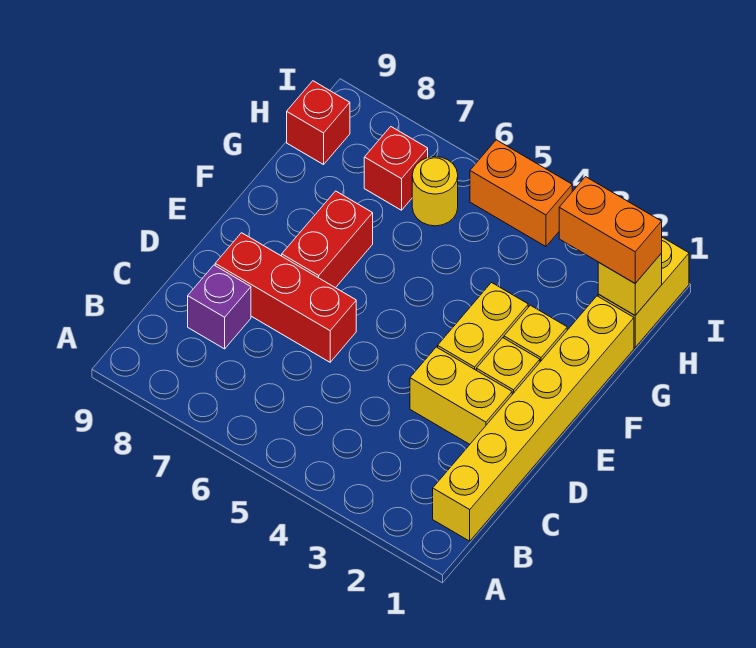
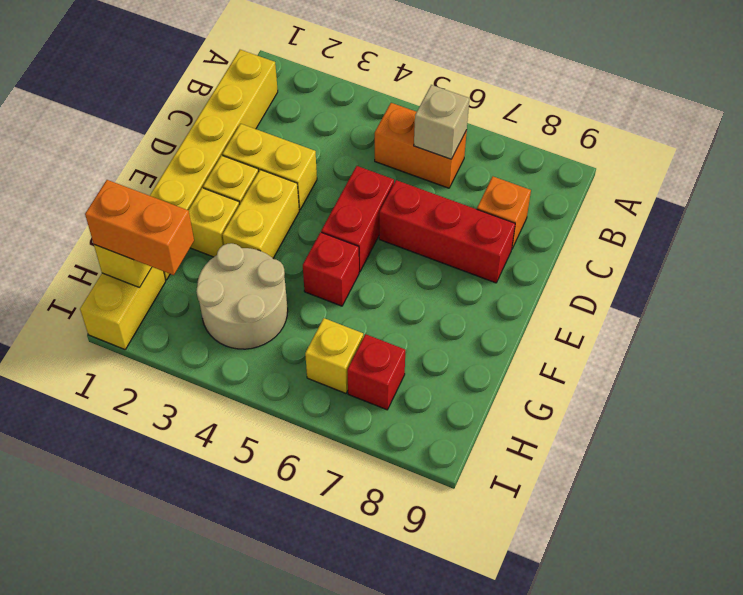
none -> tan 1x1 brick [414,85,469,159]
purple 1x1 brick [188,265,251,349] -> orange 1x1 brick [477,177,531,248]
red 1x2 brick [282,191,373,288] -> red 1x2 brick moved to [321,166,394,272]
none -> tan 2x2 round brick [196,243,288,349]
yellow 1x1 round brick [412,157,458,226] -> yellow 1x1 brick [305,318,363,393]
red 1x1 brick [287,81,350,165] -> red 1x1 brick moved to [303,232,359,306]
orange 1x2 brick [470,140,572,247] -> orange 1x2 brick moved to [375,103,467,188]

